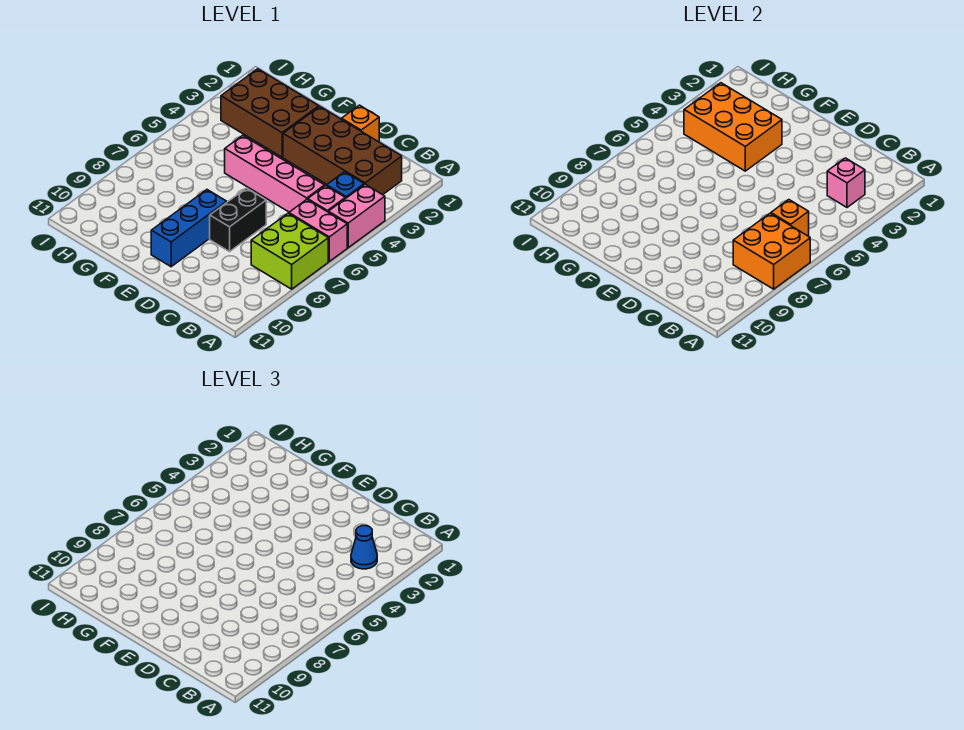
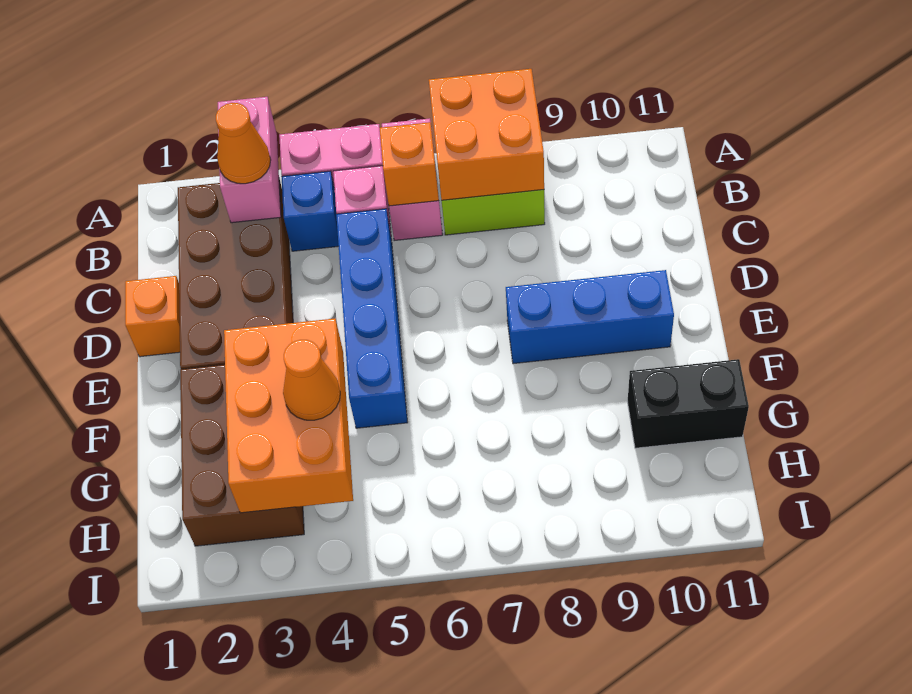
pink 1x1 brick [827,158,865,207] -> pink 1x2 brick [218,97,281,223]
blue 1x1 cone [351,526,377,569] -> orange 1x1 cone [216,103,271,184]
pink 1x4 brick [225,135,325,212] -> blue 1x4 brick [336,209,408,428]
black 1x2 brick [210,188,266,252] -> black 1x2 brick moved to [627,359,749,448]
none -> orange 1x1 cone [283,340,340,420]

